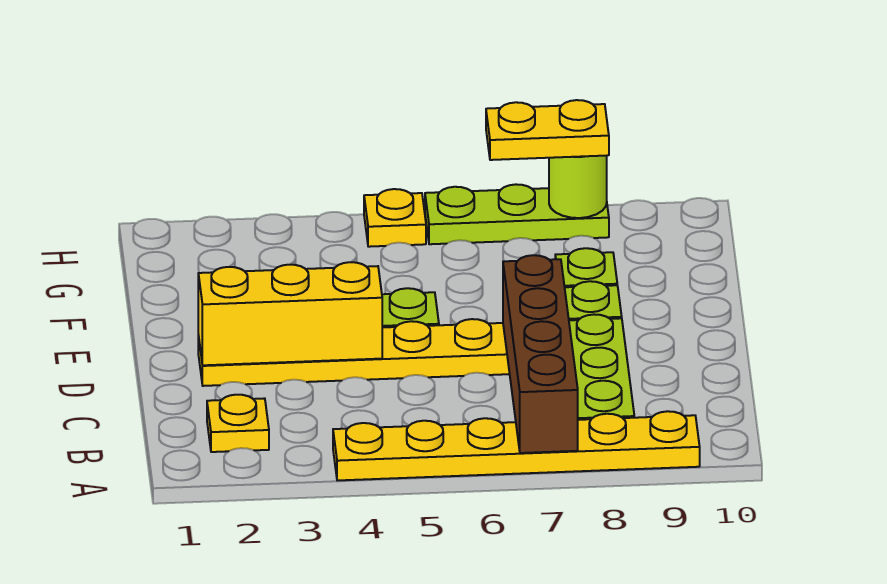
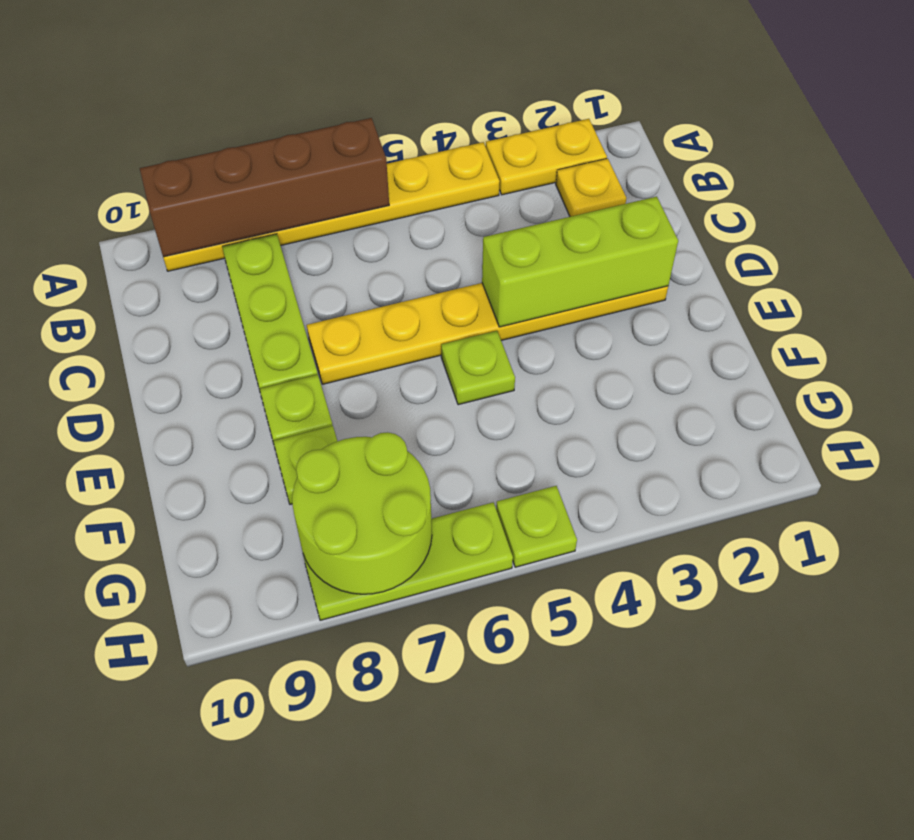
brown 1x4 brick [503,255,578,453] -> brown 1x4 brick turned to [140,118,389,257]
yellow 1x3 brick [198,262,382,365] -> lime 1x3 brick [482,197,678,327]
yellow 1x1 plate [364,189,426,247] -> lime 1x1 plate [496,486,577,567]
yellow 1x2 plate [486,100,609,160] -> yellow 1x2 plate moved to [486,119,607,195]
lime 1x1 round brick [549,156,607,218] -> lime 2x2 round brick [292,432,432,594]

